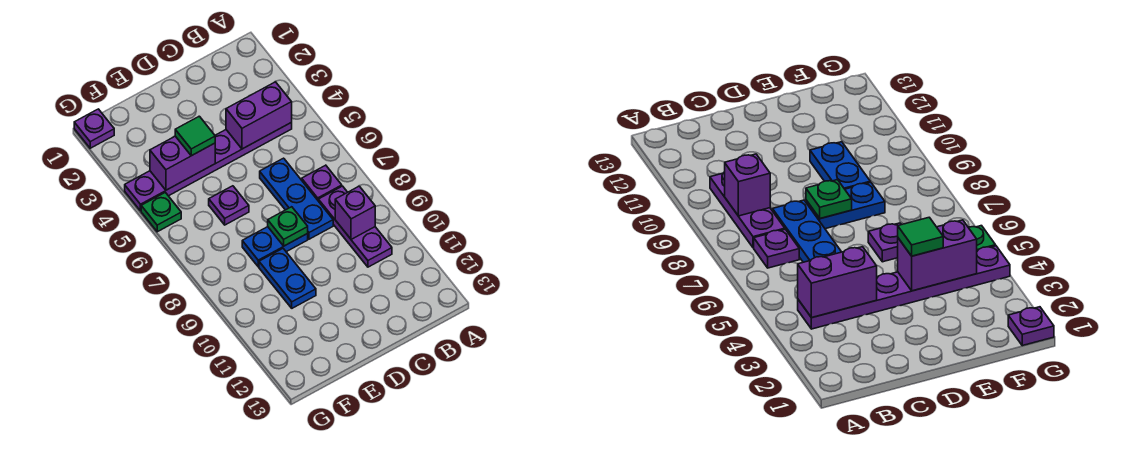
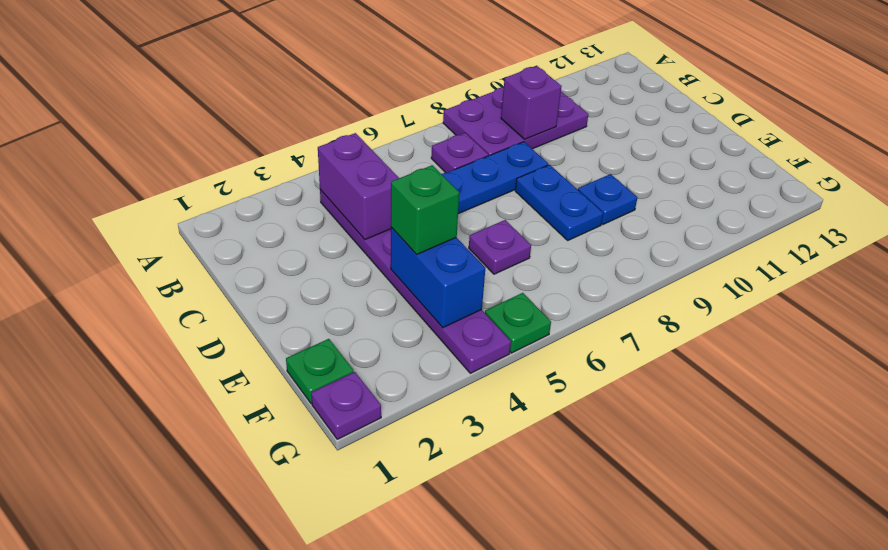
purple 1x3 plate [318,186,392,267] -> purple 2x3 plate [443,88,588,156]
green 1x1 plate [268,207,308,246] -> green 1x1 plate moved to [286,339,354,403]
purple 1x2 brick [150,136,215,190] -> blue 1x2 brick [391,227,485,328]
green 1x1 tile [175,116,215,156] -> green 1x1 brick [391,165,459,254]
blue 1x2 plate [259,249,316,308] -> blue 1x1 plate [578,174,637,224]

